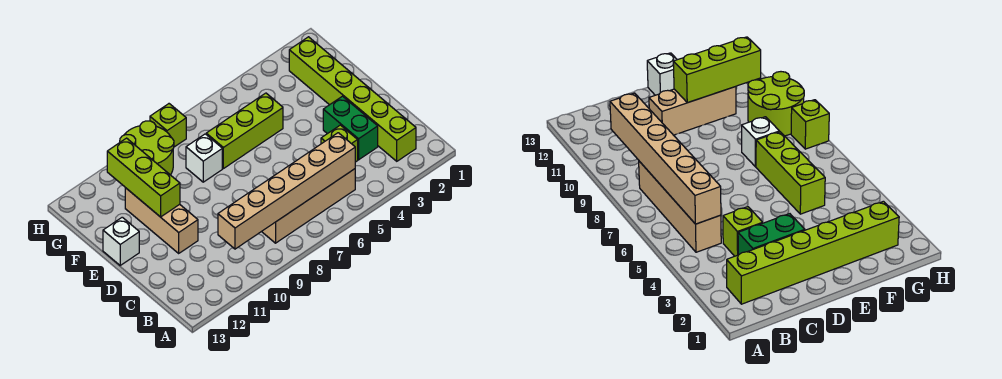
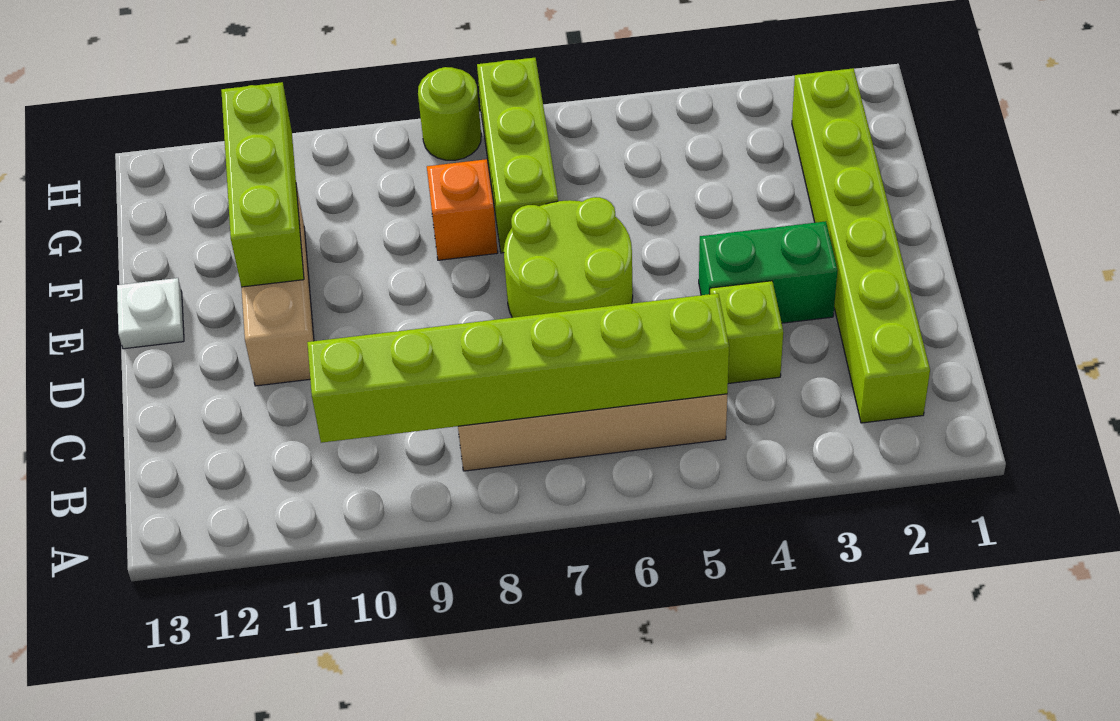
tan 1x6 brick [218,133,355,249] -> lime 1x6 brick [307,293,729,443]
green 1x2 brick [323,96,378,160] -> green 1x2 brick turned to [699,221,838,323]
white 1x1 brick [103,217,139,265] -> white 1x1 plate [117,278,184,349]
lime 1x3 brick [206,93,283,169] -> lime 1x3 brick turned to [477,58,558,253]
white 1x1 brick [186,134,222,182] -> orange 1x1 brick [427,159,498,260]
lime 2x2 round brick [120,121,174,175] -> lime 2x2 round brick moved to [504,197,633,318]
lime 1x1 brick [150,104,186,147] -> lime 1x1 round brick [418,67,481,160]

